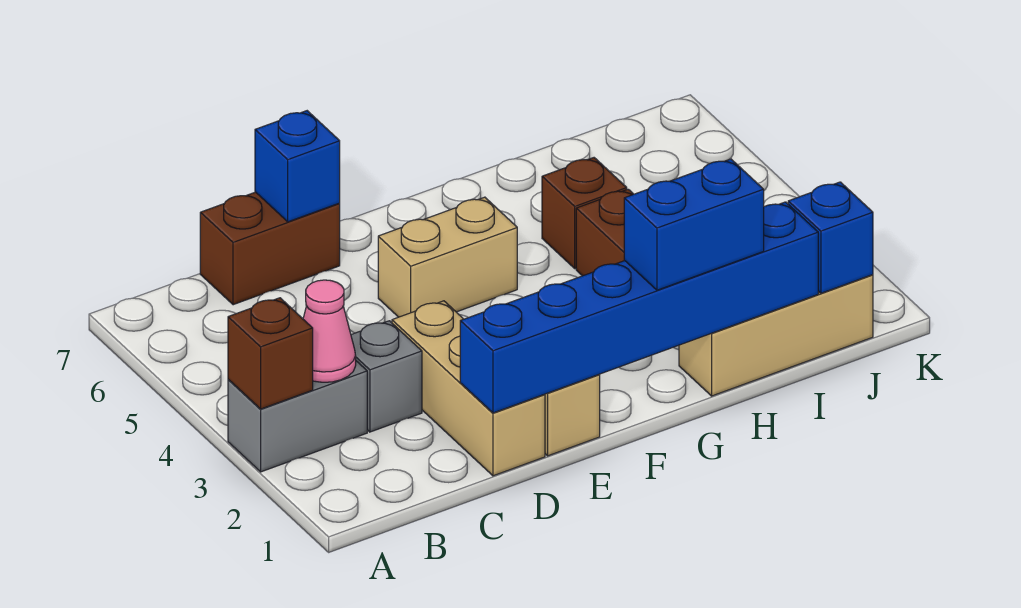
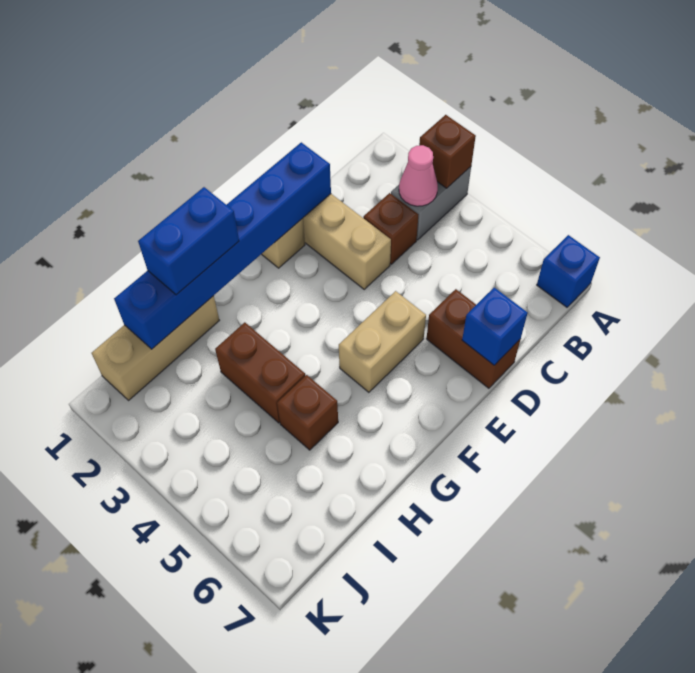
grey 1x1 brick [351,321,422,432] -> brown 1x1 brick [363,193,418,264]
brown 1x2 brick [200,192,340,305] -> brown 1x2 brick turned to [427,289,520,388]
blue 1x1 brick [788,182,873,293] -> blue 1x1 brick moved to [537,235,600,307]

